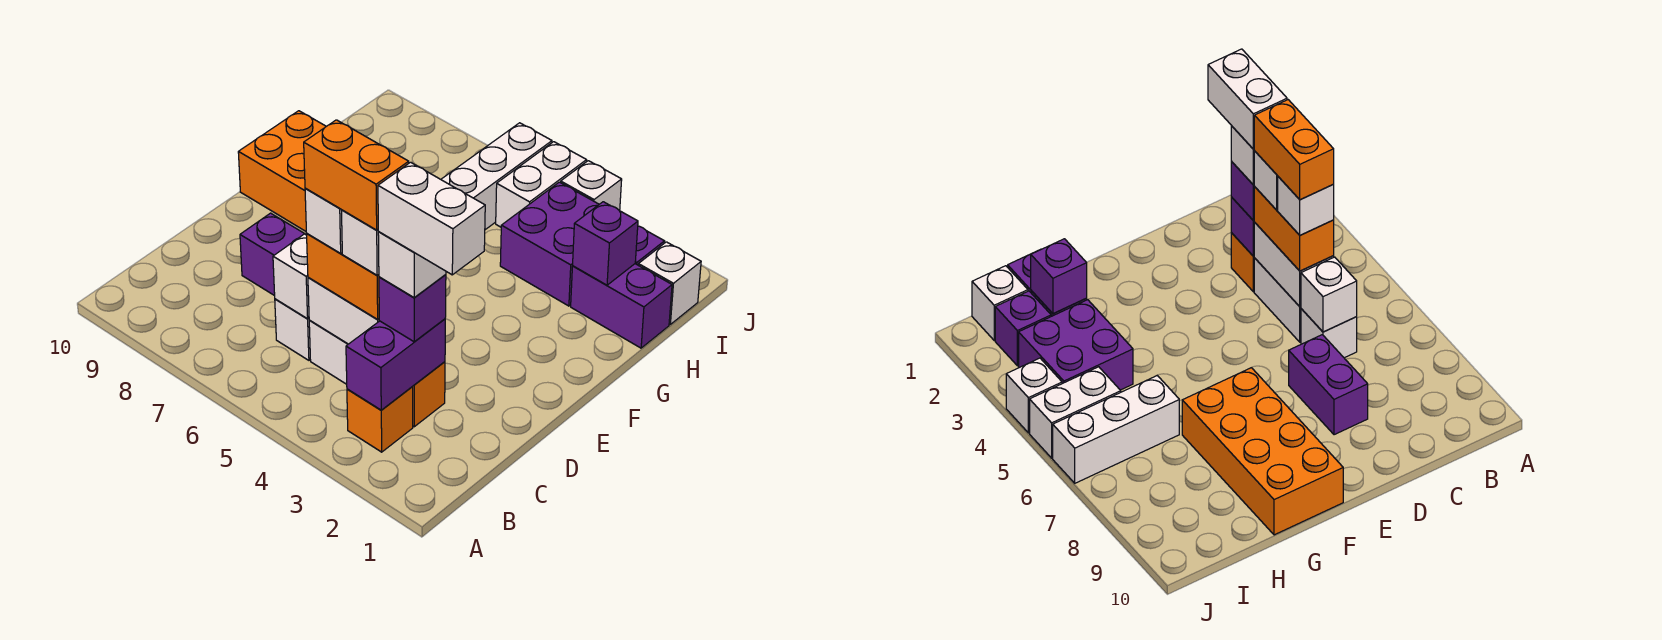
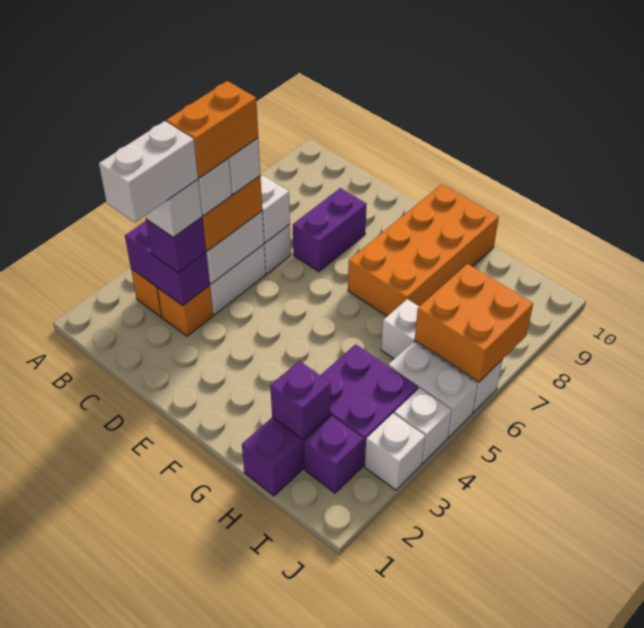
white 1x1 brick [638,242,701,324] -> white 1x1 brick moved to [365,413,425,490]
none -> orange 2x2 brick [415,264,533,382]

